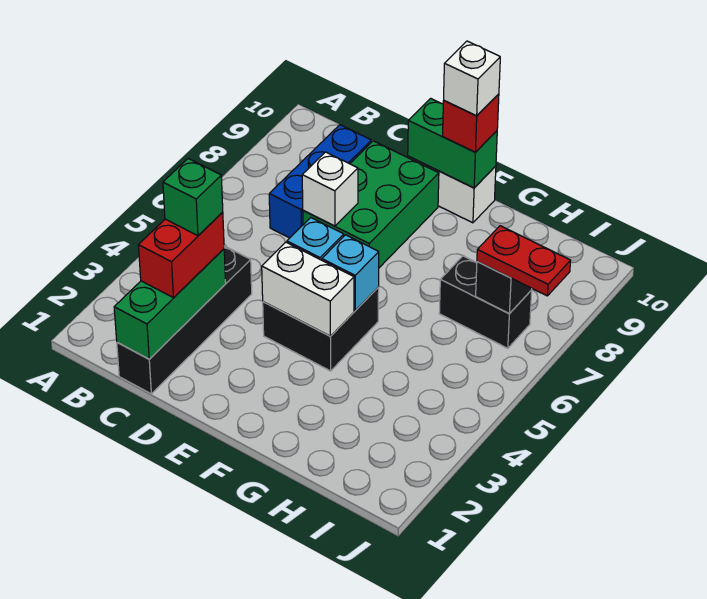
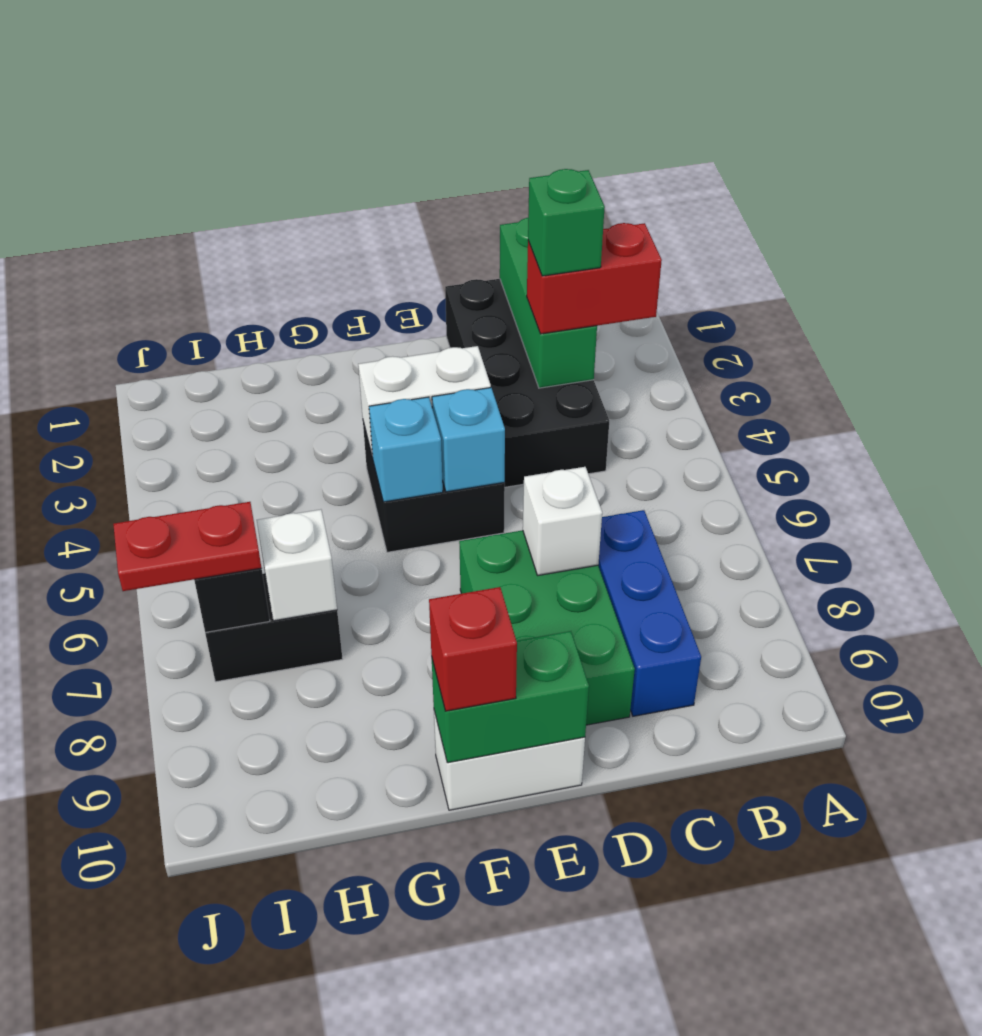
black 1x4 brick [117,246,252,394] -> black 2x4 brick [445,279,609,487]
red 1x2 brick [138,212,224,298] -> red 1x2 brick turned to [527,223,662,334]
white 1x1 brick [444,41,500,116] -> white 1x1 brick moved to [257,509,337,621]

